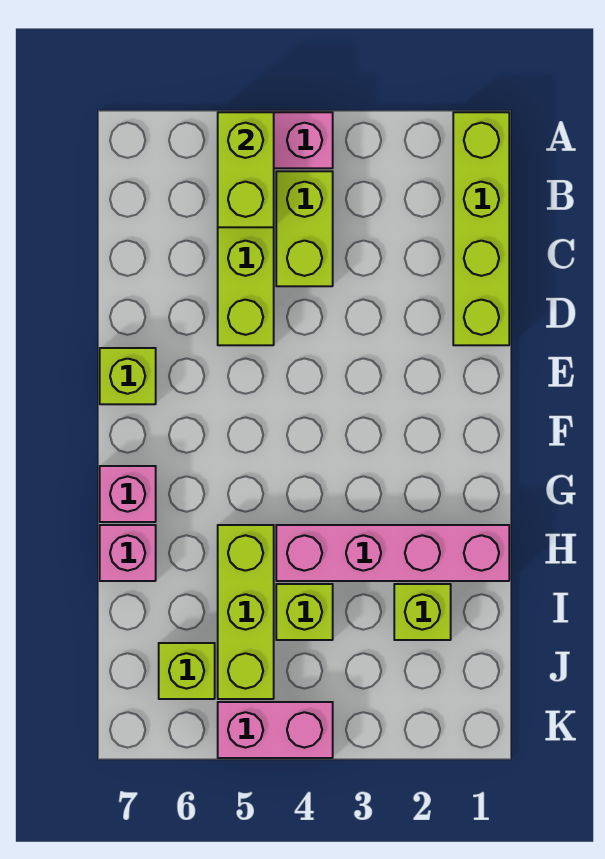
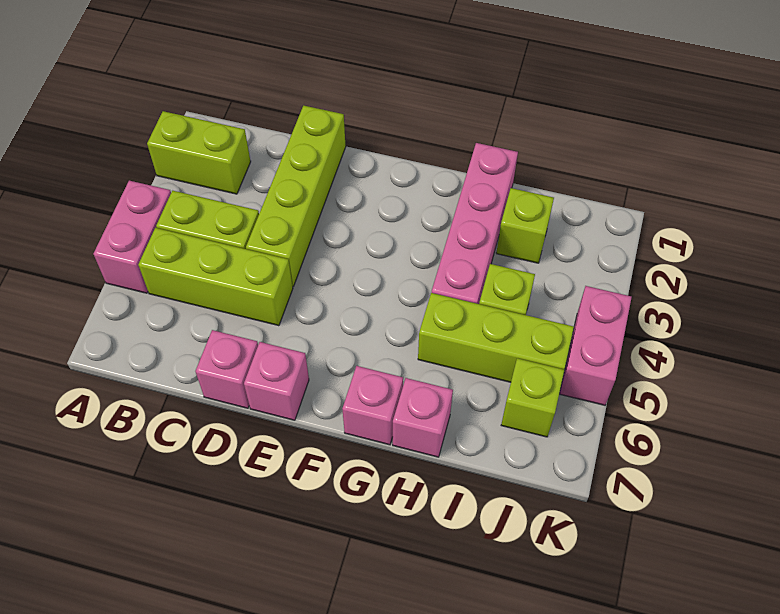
lime 1x4 brick [453,112,509,345] -> lime 1x4 brick turned to [246,106,346,286]
lime 1x2 brick [218,112,274,227] -> lime 1x2 brick moved to [147,111,251,194]
none -> pink 1x1 brick [196,330,258,408]
lime 1x1 brick [100,348,156,404] -> pink 1x1 brick [244,342,309,420]

